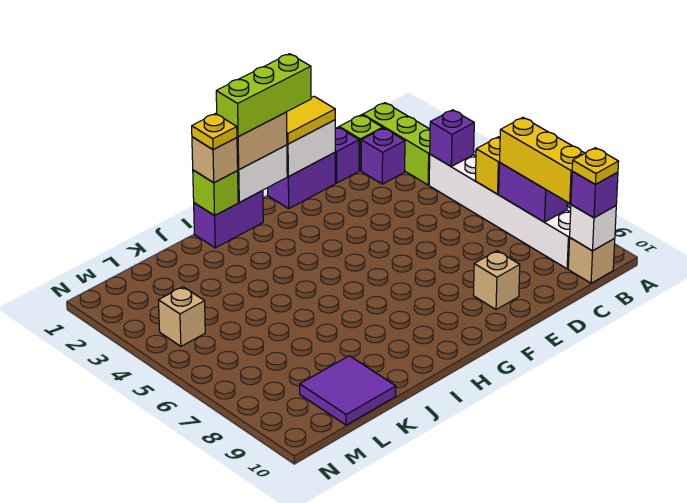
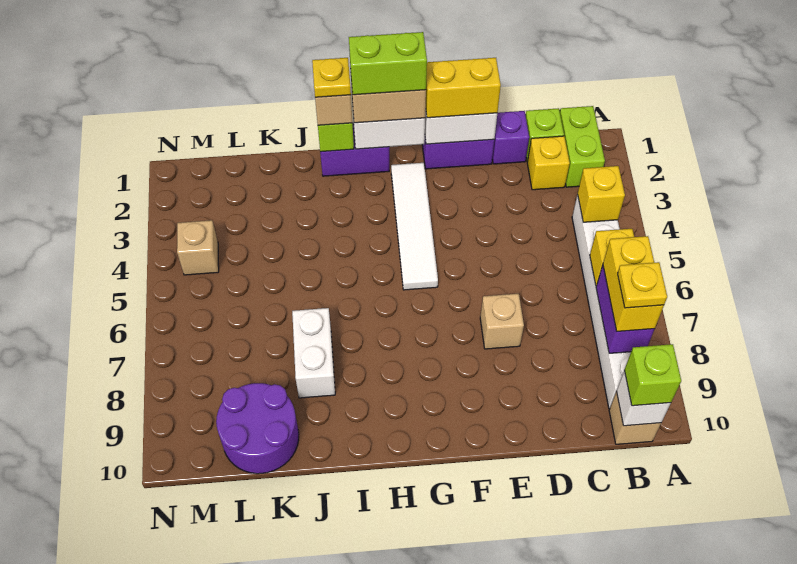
lime 1x3 brick [363,103,430,185] -> lime 1x2 brick [560,106,605,187]
purple 1x1 brick [430,110,474,166] -> yellow 1x1 brick [578,166,625,222]
yellow 1x3 brick [500,118,585,203] -> yellow 1x2 brick [603,236,664,331]
purple 1x1 brick [571,171,618,218] -> lime 1x1 brick [624,344,681,406]
yellow 1x1 plate [572,148,619,184] -> yellow 1x1 plate moved to [618,262,667,308]
purple 1x1 brick [361,128,405,184] -> yellow 1x1 brick [527,136,570,190]
yellow 1x2 tile [287,96,335,144] -> yellow 1x2 brick [426,58,501,118]
tan 1x1 brick [473,251,520,310] -> tan 1x1 brick moved to [480,294,524,349]
lime 1x3 brick [216,54,311,137] -> lime 1x2 brick [349,32,427,95]
none -> white 1x4 tile [391,163,438,290]
none -> white 1x2 brick [292,308,335,398]
purple 2x2 tile [300,356,396,425] -> purple 2x2 round brick [216,383,299,474]

